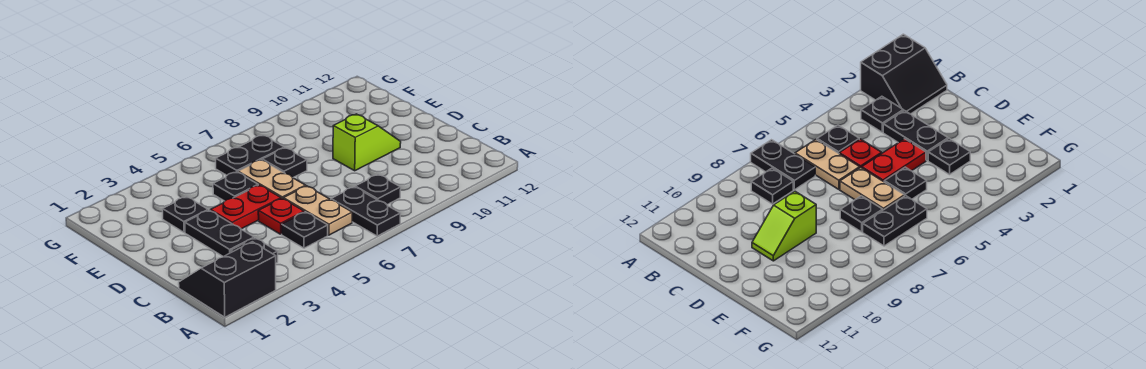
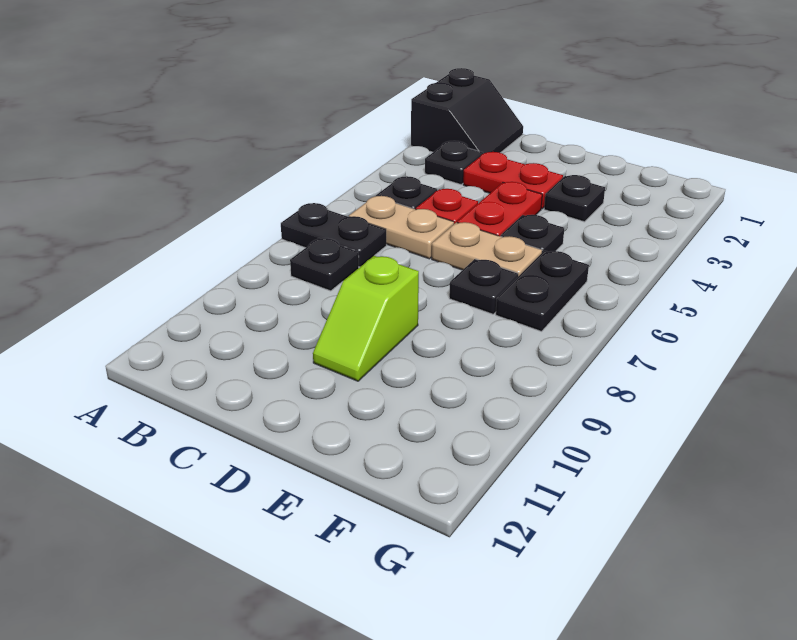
black 1x2 plate [185,210,254,257] -> red 1x2 plate [463,152,563,209]

